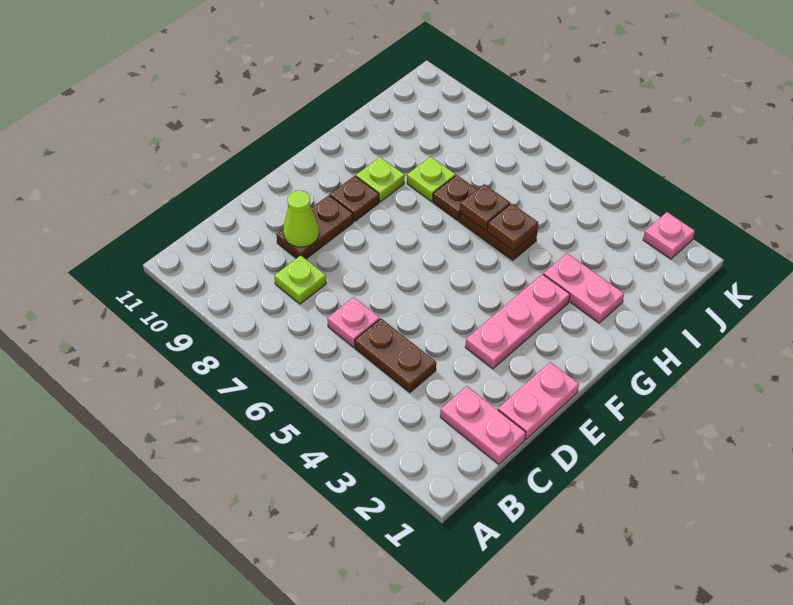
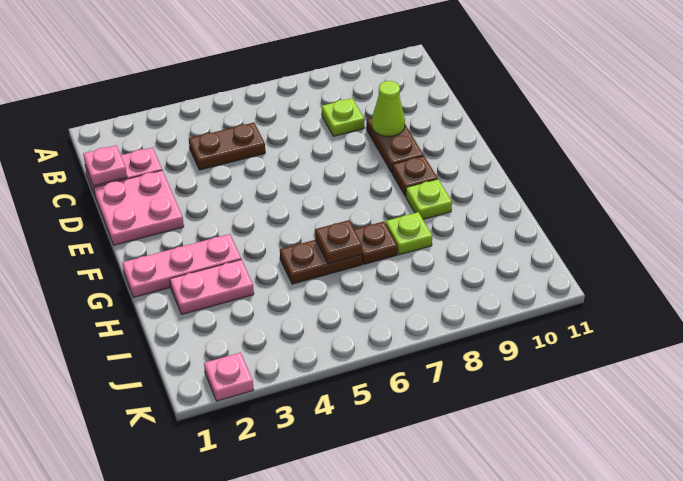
pink 1x1 plate [327,297,380,347] -> pink 1x1 plate moved to [83,145,127,186]
pink 1x2 plate [498,362,579,439] -> pink 2x2 plate [94,170,184,245]
pink 1x3 plate [465,274,570,369] -> pink 1x3 plate turned to [122,234,241,297]
brown 1x1 plate [487,204,538,251] -> none

